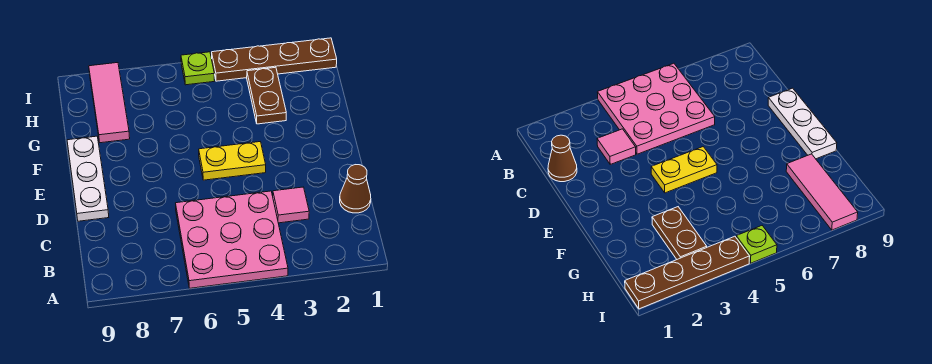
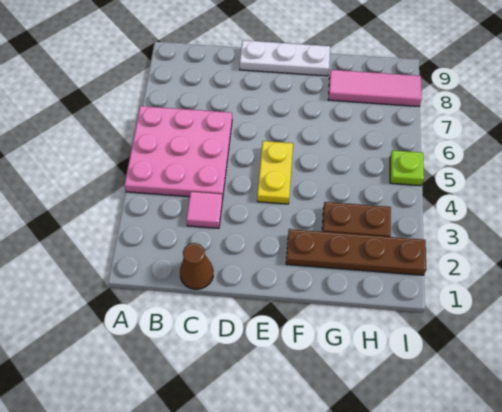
brown 1x4 plate [212,38,337,81] -> brown 1x4 plate turned to [286,229,426,275]

